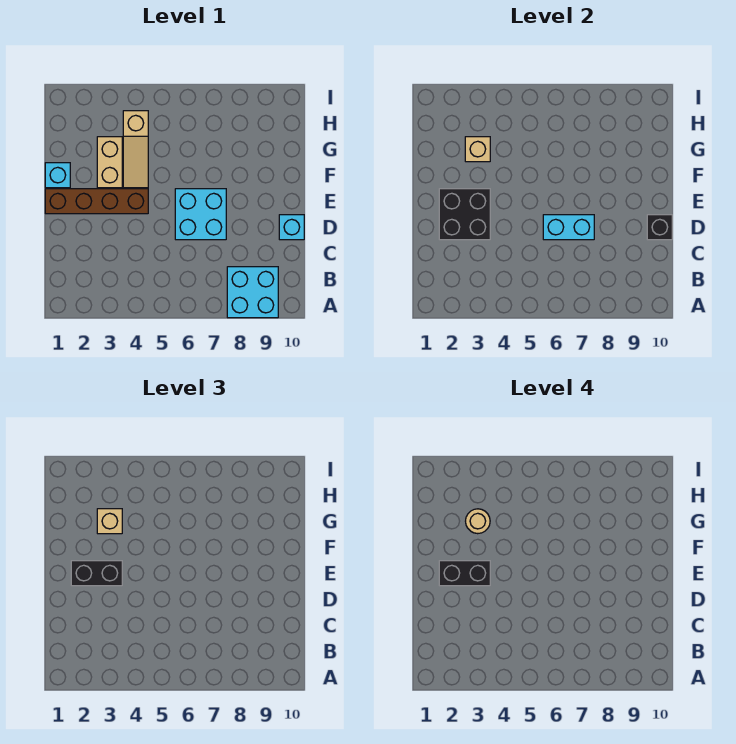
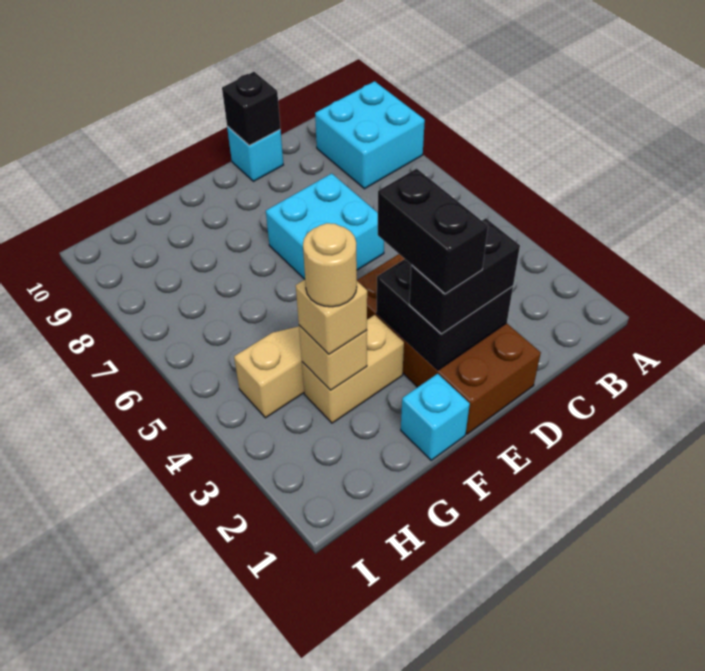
cyan 1x2 brick [543,215,594,240] -> none
brown 1x4 brick [45,189,148,214] -> brown 2x4 brick [357,254,541,434]
black 1x2 brick [71,561,122,586] -> black 1x2 brick turned to [409,218,520,334]

